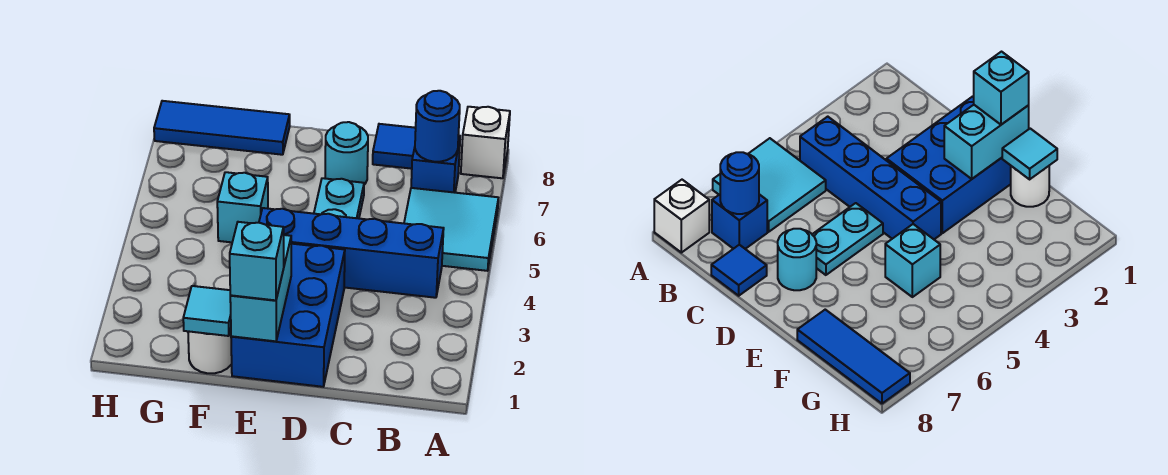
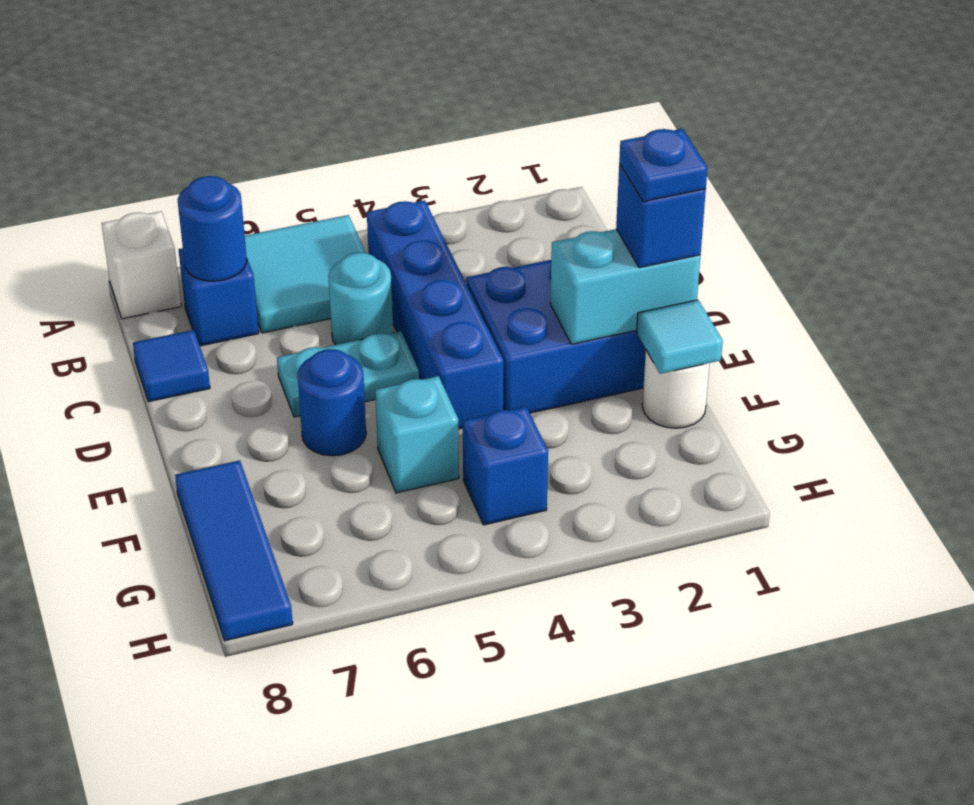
cyan 1x1 round brick [325,122,368,185] -> cyan 1x1 round brick moved to [328,253,393,345]
cyan 1x1 brick [230,222,284,300] -> blue 1x1 brick [616,164,706,268]
none -> blue 1x1 plate [619,129,708,202]
none -> blue 1x1 round brick [298,349,366,456]
none -> blue 1x1 brick [463,407,548,525]

